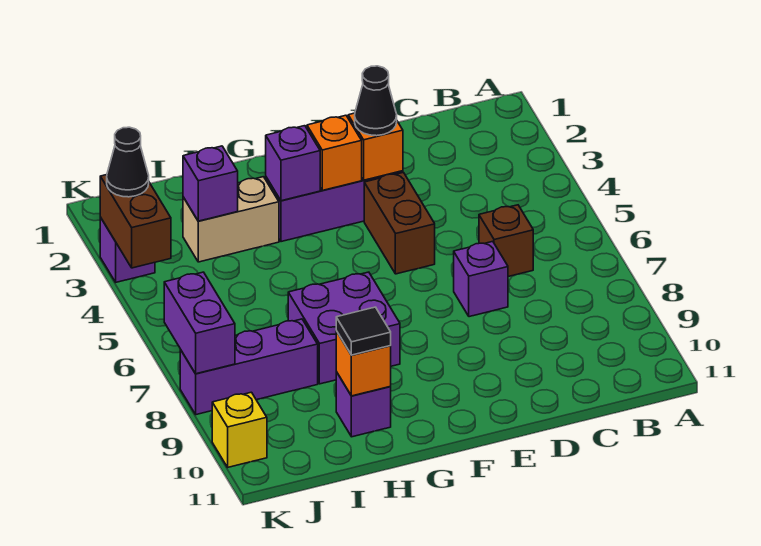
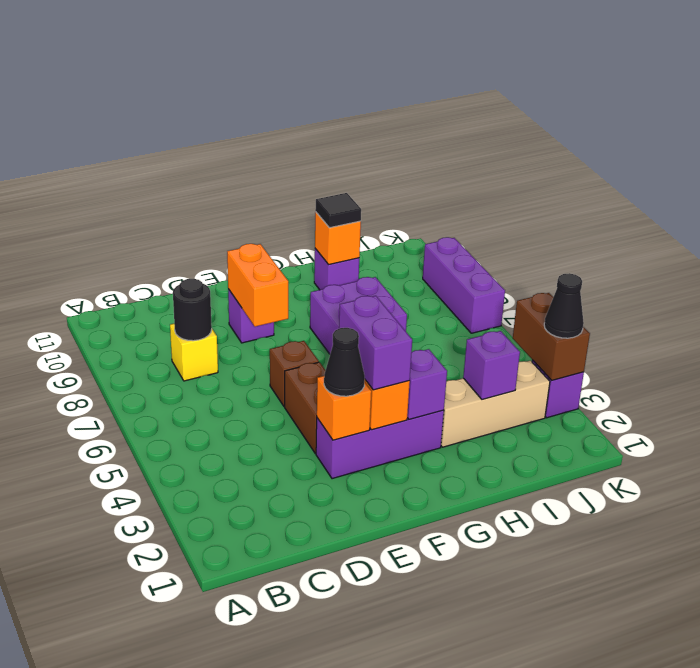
brown 1x1 brick [479,205,533,277] -> brown 1x1 brick moved to [270,341,319,407]
none -> black 1x1 round brick [173,279,212,341]
purple 1x1 brick [454,241,508,317] -> purple 1x1 brick moved to [228,289,274,343]
none -> orange 1x2 brick [227,244,288,327]
tan 1x2 brick [183,177,279,262] -> tan 1x3 brick [441,360,550,447]
purple 1x3 brick [180,319,318,415] -> purple 1x3 brick turned to [423,237,505,333]
purple 1x2 brick [164,272,235,374] -> purple 1x2 brick moved to [339,296,412,390]
yellow 1x1 brick [212,392,267,467] -> yellow 1x1 brick moved to [170,324,218,381]

